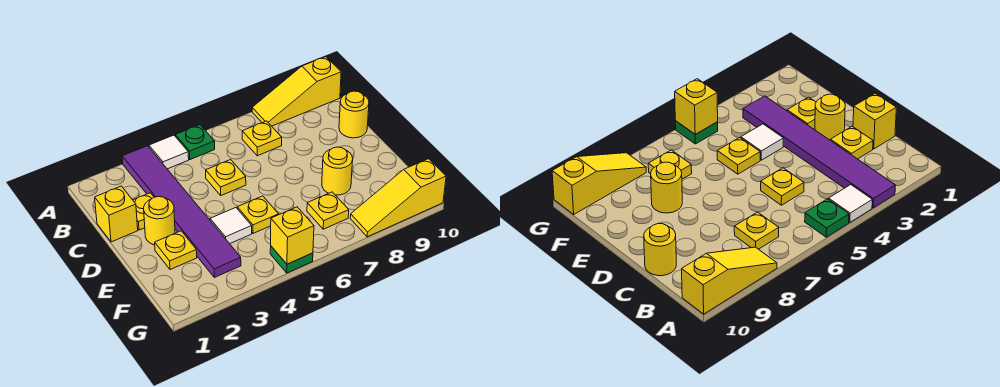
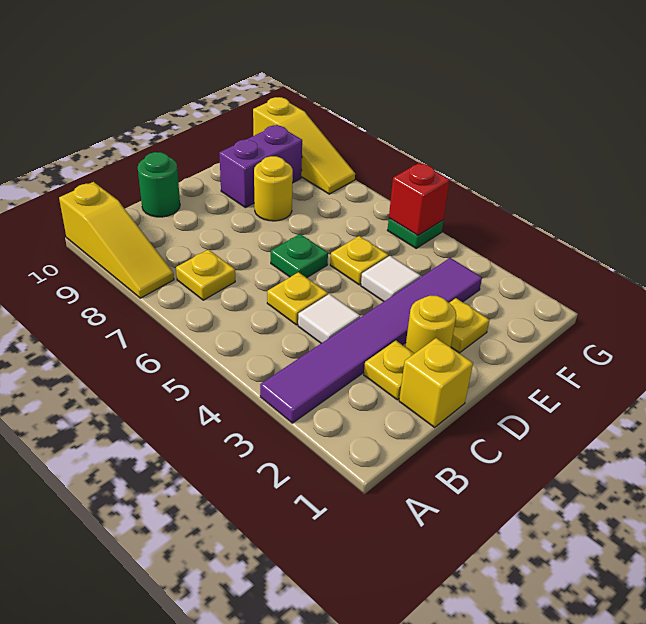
white 1x1 tile [149,135,189,169] -> white 1x1 tile moved to [298,294,360,343]
green 1x1 plate [175,125,215,160] -> green 1x1 plate moved to [271,234,328,278]
yellow 1x1 round brick [339,91,369,138] -> green 1x1 round brick [138,152,180,217]
none -> purple 1x2 brick [219,125,302,208]
yellow 1x1 plate [307,192,349,229] -> none
yellow 1x1 brick [271,207,314,264] -> red 1x1 brick [389,163,450,236]

